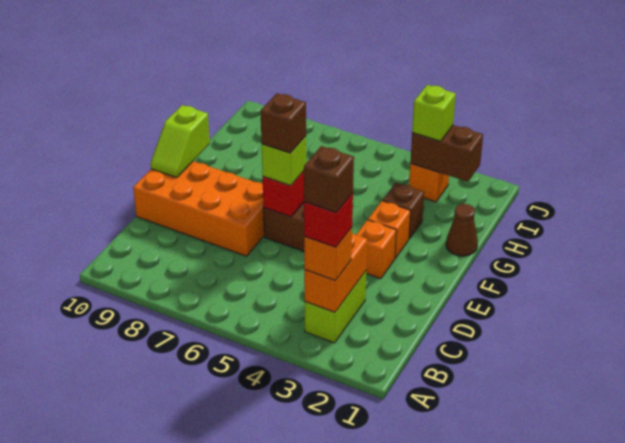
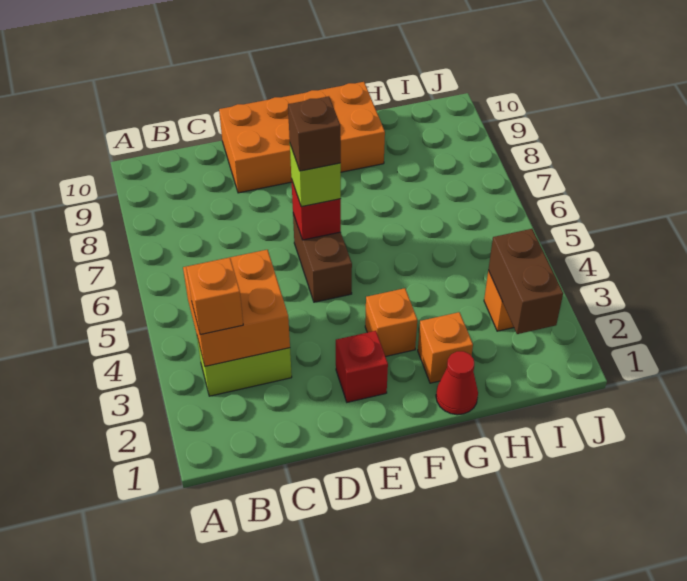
orange 1x2 brick [304,233,367,312] -> orange 2x2 brick [183,250,290,366]
red 1x1 brick [304,193,353,247] -> red 1x1 brick moved to [336,331,388,402]
brown 1x1 brick [304,146,354,213] -> none
orange 2x4 brick [133,161,264,256] -> orange 2x4 brick turned to [219,82,385,193]
orange 1x1 brick [356,220,396,279] -> orange 1x1 brick moved to [418,312,473,383]
lime 1x2 slope [150,105,210,177] -> none
brown 1x1 cone [446,204,478,256] -> red 1x1 cone [436,351,478,415]
brown 1x1 brick [383,183,424,239] -> none
lime 1x1 brick [412,85,456,141] -> none

